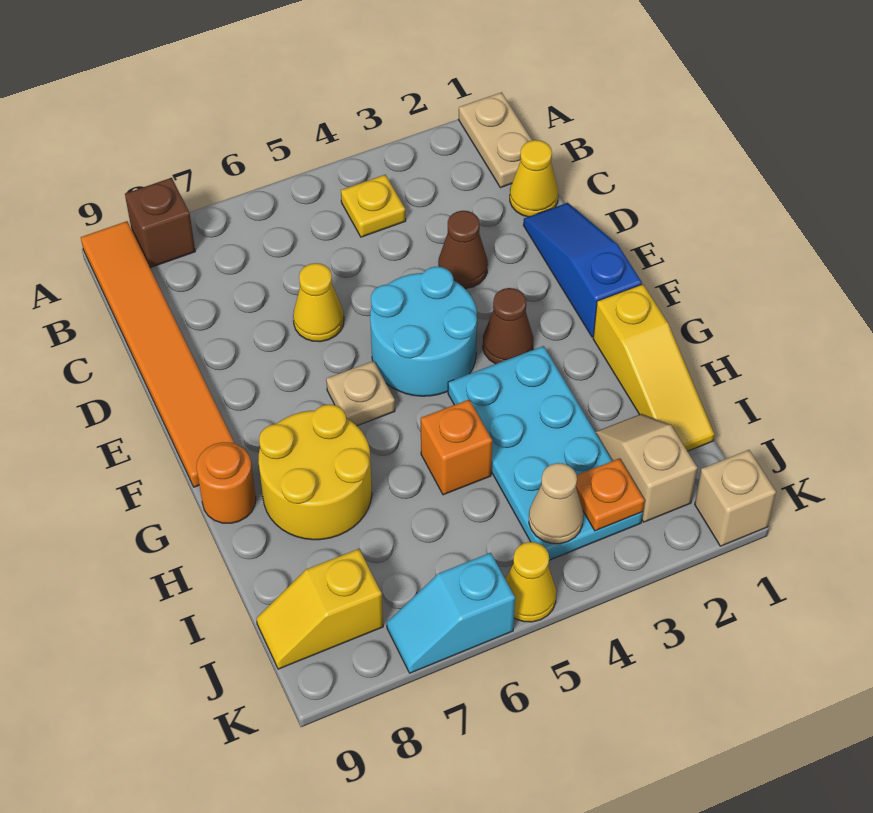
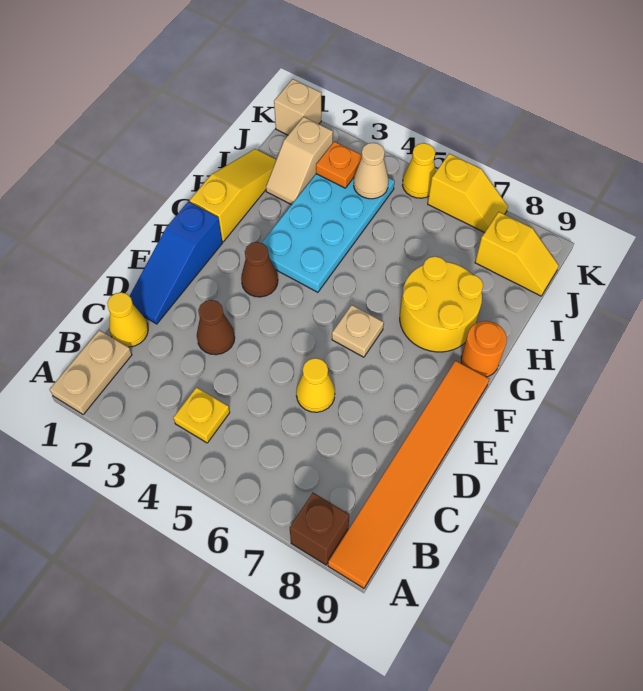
cyan 2x2 round brick [370,267,477,396] -> none
orange 1x1 brick [421,400,492,495] -> none
cyan 1x2 slope [387,553,515,673] -> yellow 1x2 slope [428,154,508,233]

